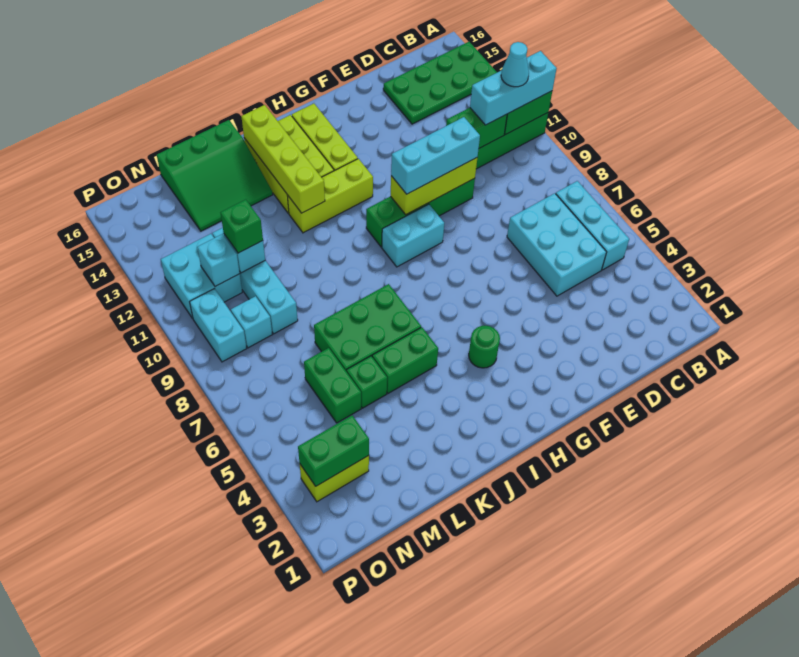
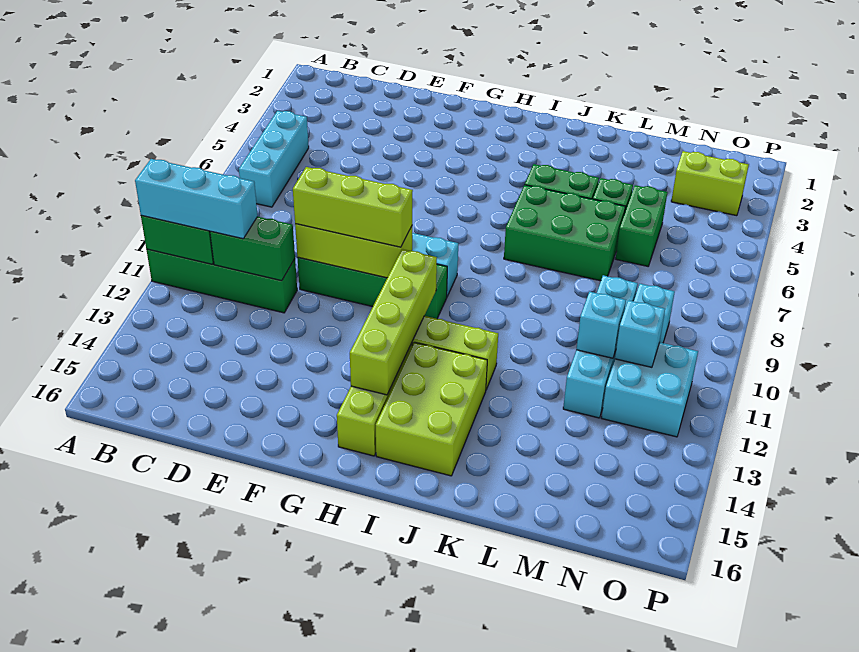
green 2x4 plate [383,42,497,124] -> none
cyan 1x1 cone [501,42,529,87] -> none
cyan 2x3 brick [507,193,607,296] -> none
cyan 1x3 brick [391,117,480,194] -> lime 1x3 brick [293,167,413,247]
green 1x1 round brick [469,326,500,368] -> none
lime 1x4 brick [241,105,325,213] -> lime 1x4 brick moved to [350,249,437,395]
green 3x3 slope [157,120,273,231] -> none
green 1x1 brick [221,200,263,253] -> none
green 1x2 brick [298,415,369,486] -> none
cyan 1x2 brick [190,289,247,362] -> none

